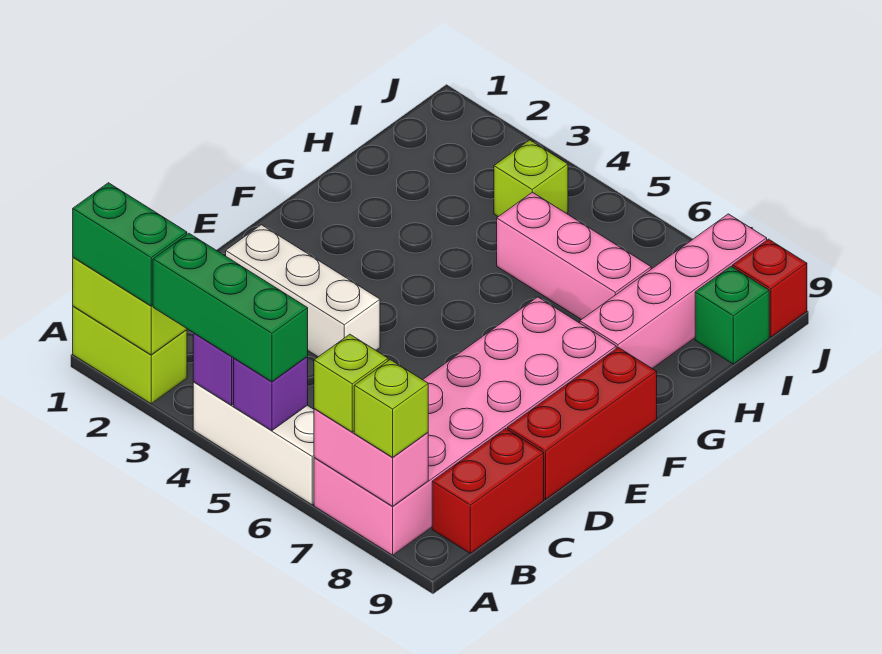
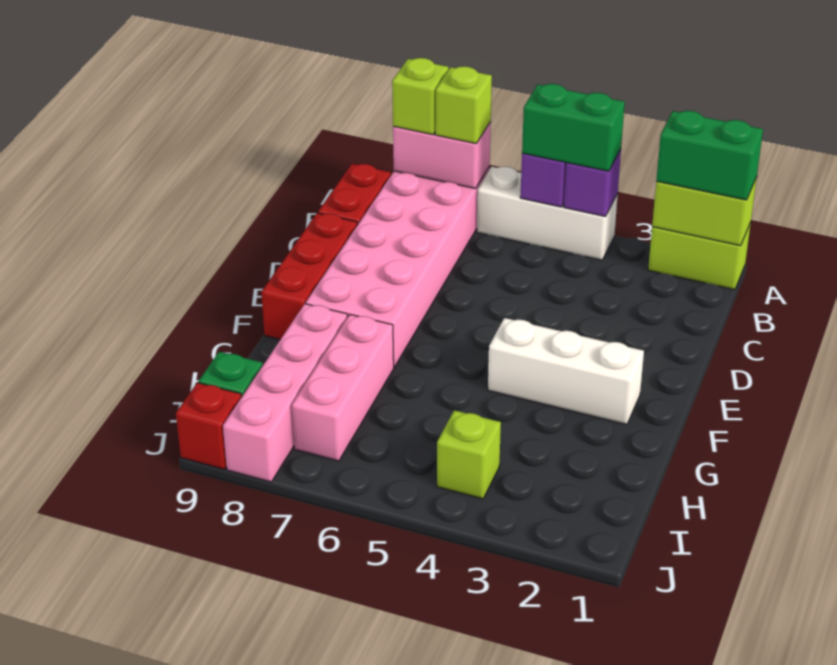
green 1x3 brick [153,233,308,382] -> green 1x2 brick [522,84,625,171]
white 1x3 brick [226,225,380,357] -> white 1x3 brick moved to [488,318,644,424]
pink 1x3 brick [497,192,651,320] -> pink 1x3 brick turned to [292,315,394,461]

